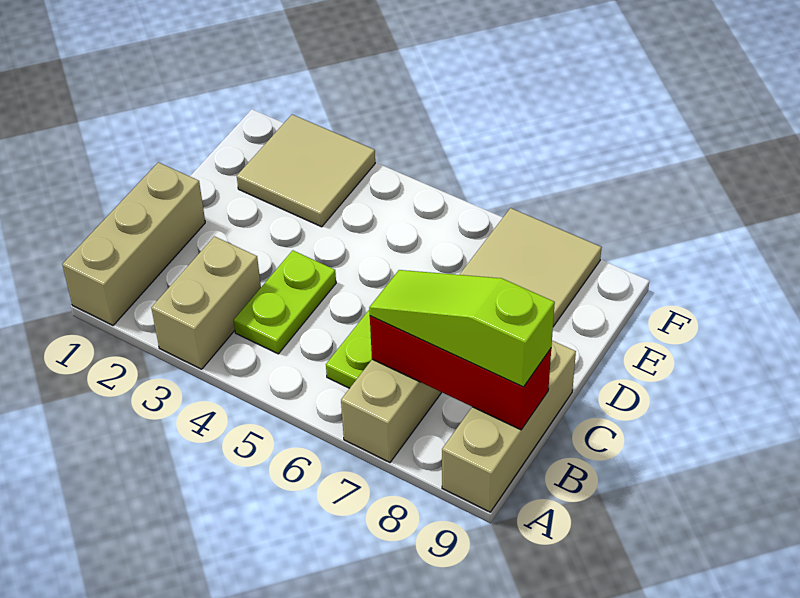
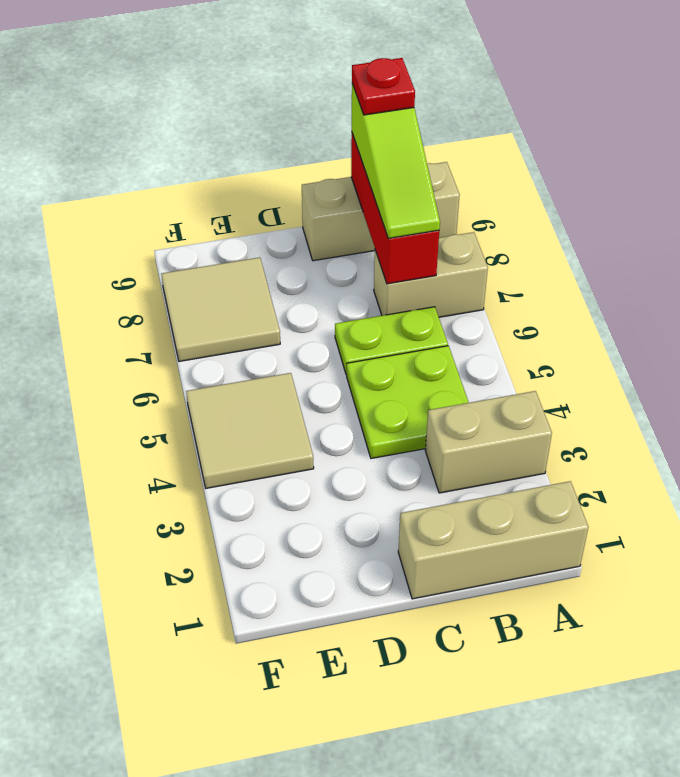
lime 1x2 plate [234,250,336,354] -> lime 2x2 plate [347,346,469,458]
none -> red 1x1 plate [352,58,415,115]
tan 2x2 tile [237,115,375,227] -> tan 2x2 tile moved to [186,373,314,488]

